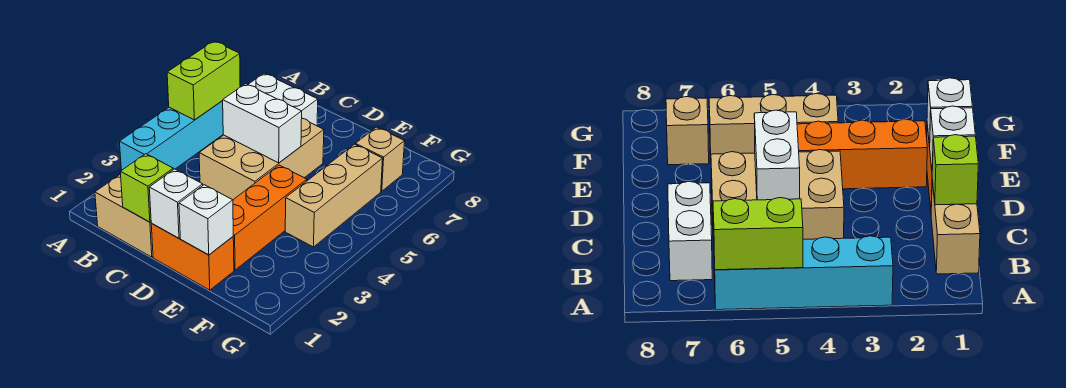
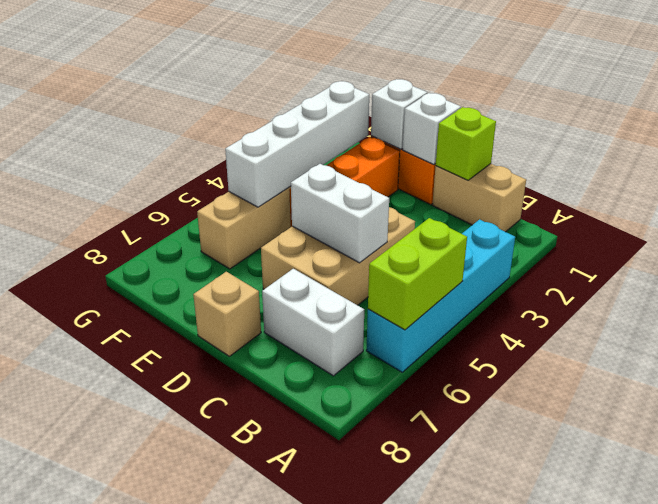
none -> white 1x4 brick [225,81,369,207]
tan 1x1 brick [355,127,405,191] -> tan 1x1 brick moved to [193,272,261,356]

